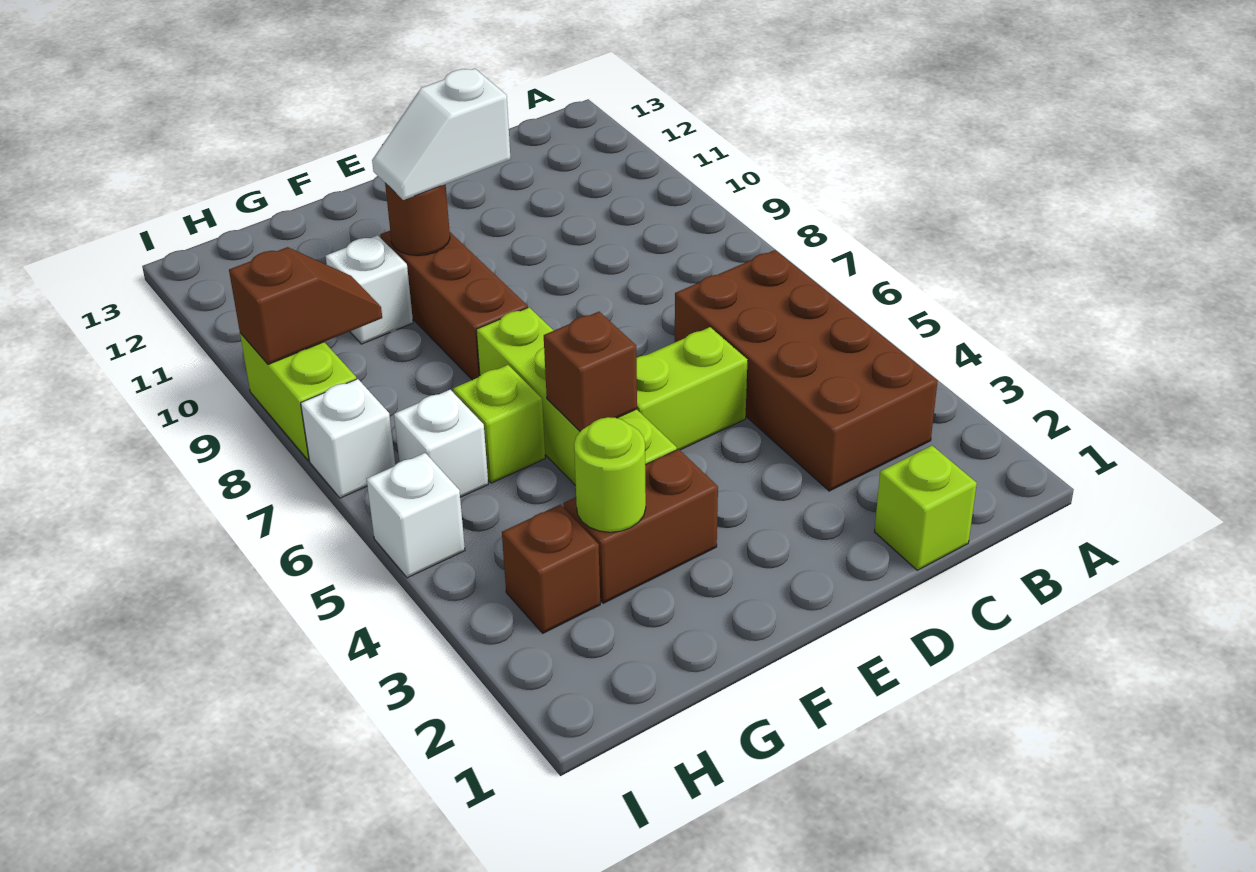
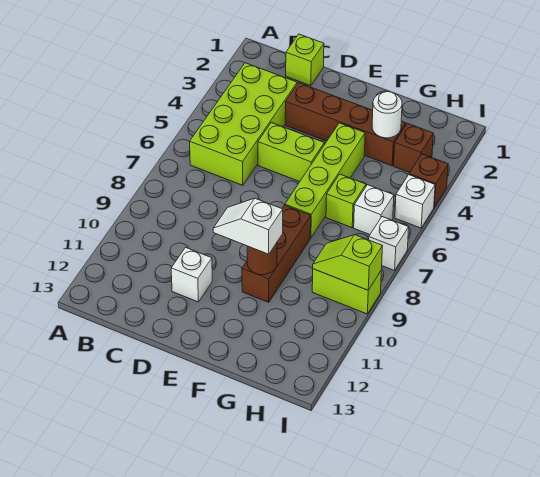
brown 2x4 brick [675,250,938,491] -> lime 2x4 brick [190,63,297,185]
white 1x2 slope [372,69,511,200] -> white 1x2 slope turned to [213,198,283,254]
brown 1x2 brick [563,449,718,603] -> brown 1x4 brick [285,83,406,166]
brown 1x1 brick [544,312,637,431] -> brown 1x1 brick moved to [409,154,448,207]
lime 1x1 round brick [574,417,646,532] -> white 1x1 round brick [372,92,402,138]
white 1x1 brick [326,235,413,344] -> white 1x1 brick moved to [171,247,212,302]
brown 1x2 slope [229,247,382,364] -> lime 1x2 slope [313,235,383,290]
lime 1x2 brick [240,333,356,461] -> lime 1x2 brick turned to [312,269,381,314]

